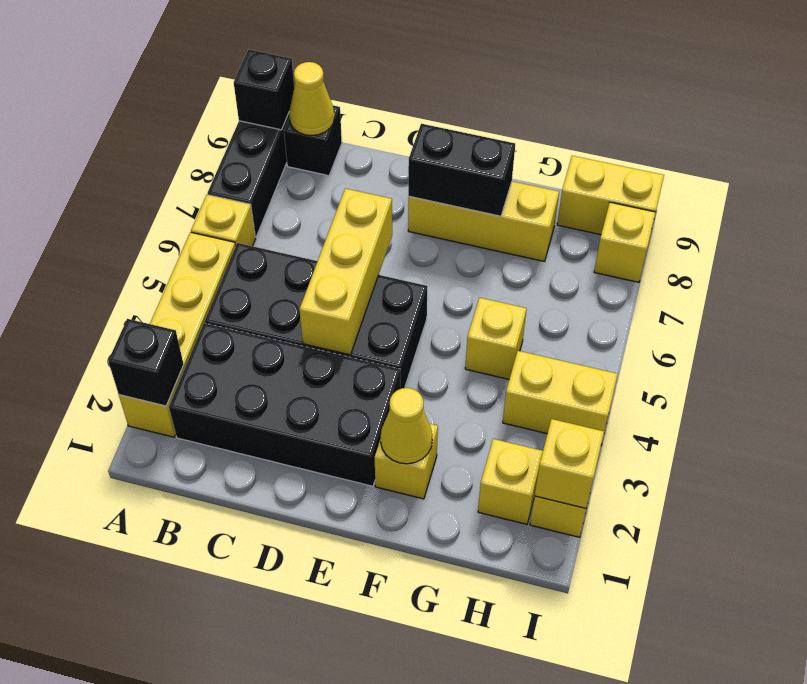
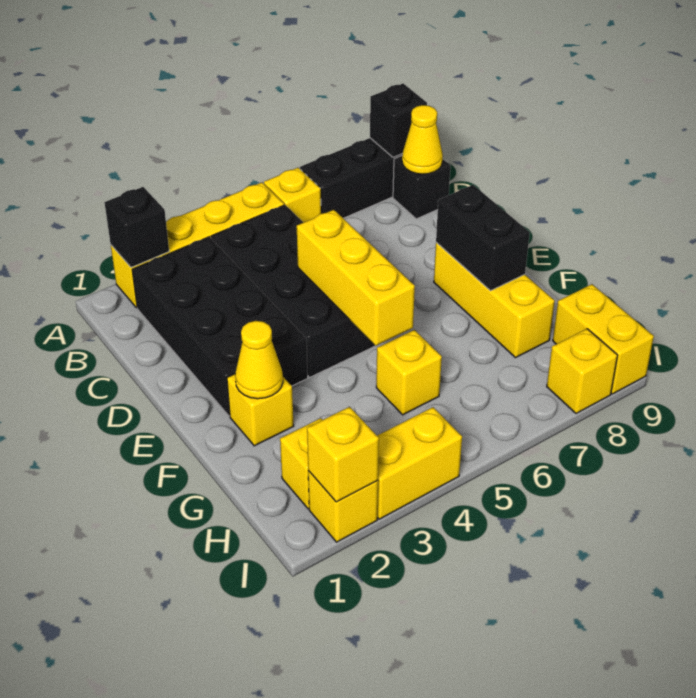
yellow 1x3 brick [299,189,392,355] -> yellow 1x3 brick turned to [297,210,415,346]
yellow 1x2 brick [503,351,618,440] -> yellow 1x2 brick turned to [377,407,462,519]

